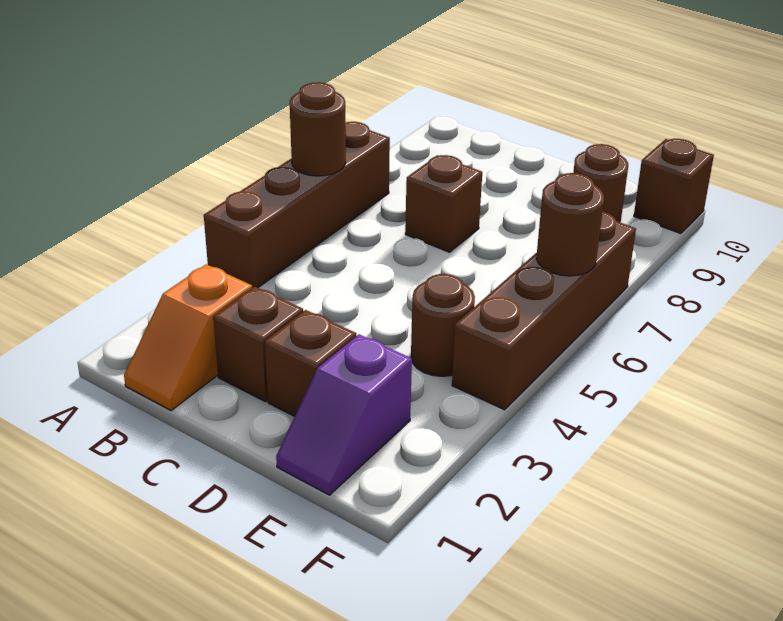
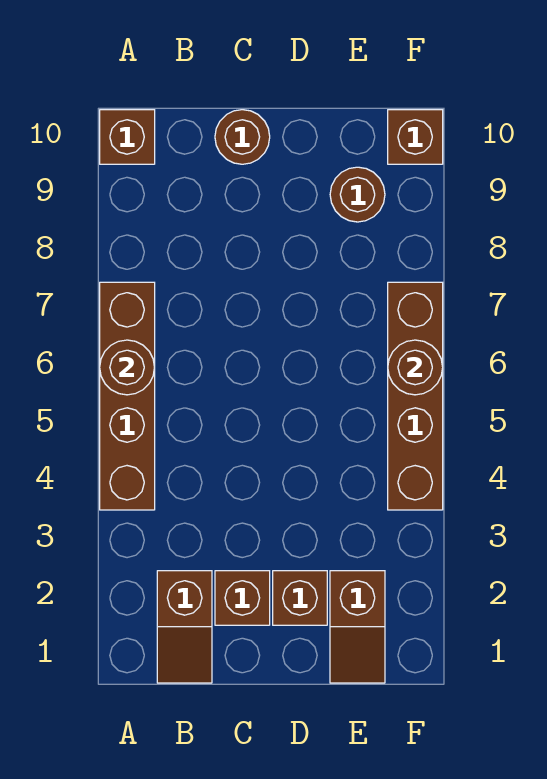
orange 1x2 slope [124,264,252,411] -> brown 1x2 slope [157,571,212,683]
brown 1x1 brick [405,155,482,252] -> brown 1x1 brick moved to [100,110,155,164]
purple 1x2 slope [276,334,412,495] -> brown 1x2 slope [330,571,385,683]
brown 1x1 round brick [411,274,475,376] -> brown 1x1 round brick moved to [215,110,270,164]

